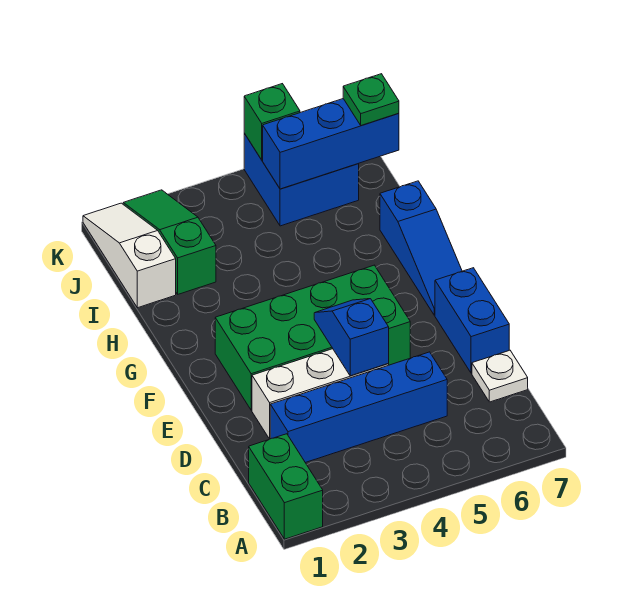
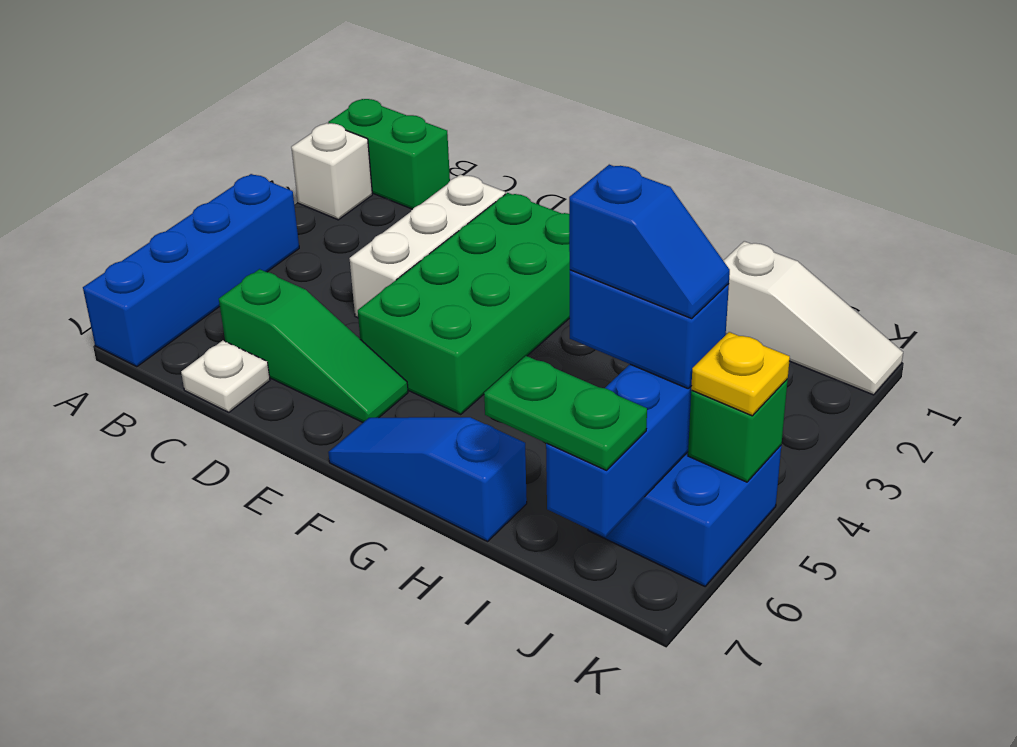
none -> white 1x1 brick [291,123,372,220]
blue 1x4 brick [270,352,447,463] -> blue 1x4 brick moved to [83,174,299,367]
blue 1x2 slope [314,299,389,376] -> blue 1x2 slope moved to [569,165,730,318]
blue 1x2 brick [435,268,509,373] -> blue 1x2 brick moved to [570,270,729,388]
green 1x3 slope [123,190,216,294] -> green 1x3 slope moved to [219,269,408,422]
green 1x1 plate [343,74,399,126] -> green 1x2 plate [484,356,647,470]
none -> yellow 1x1 plate [691,332,790,416]

